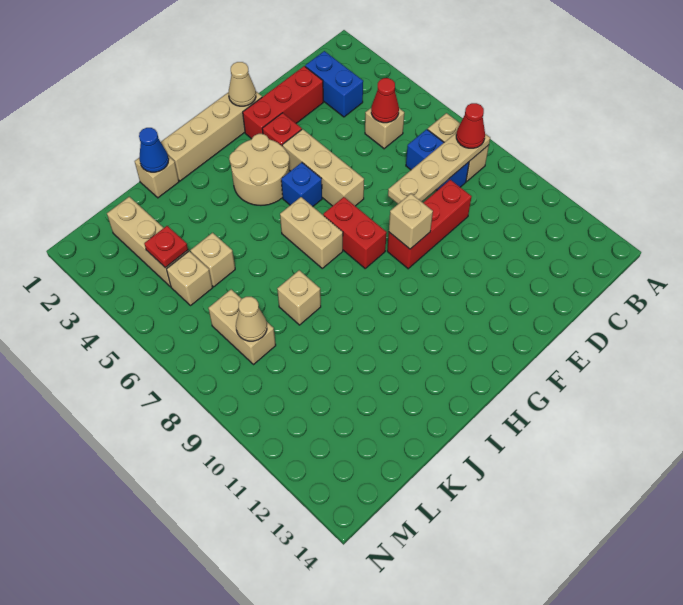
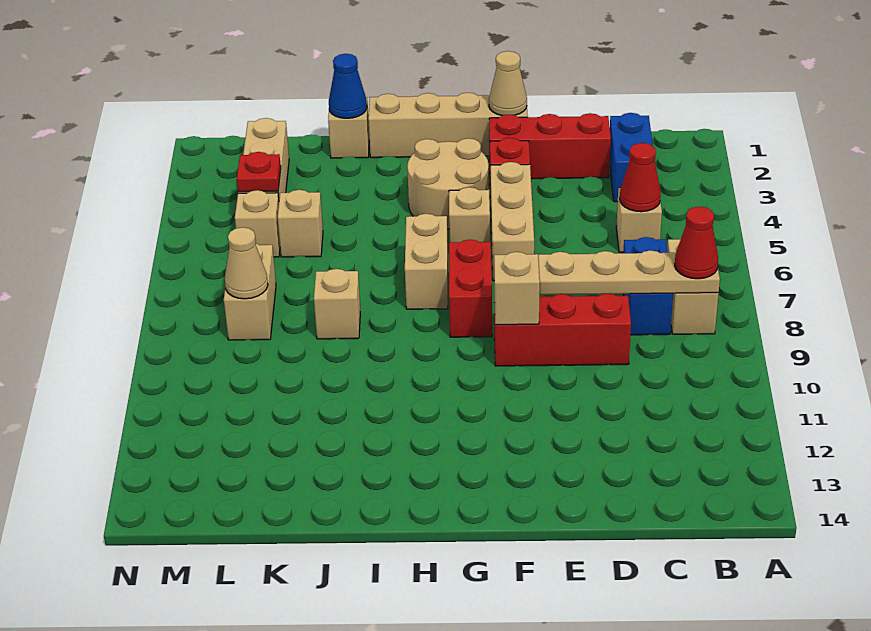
blue 1x1 brick [281,162,322,206] -> tan 1x1 brick [449,187,490,242]

